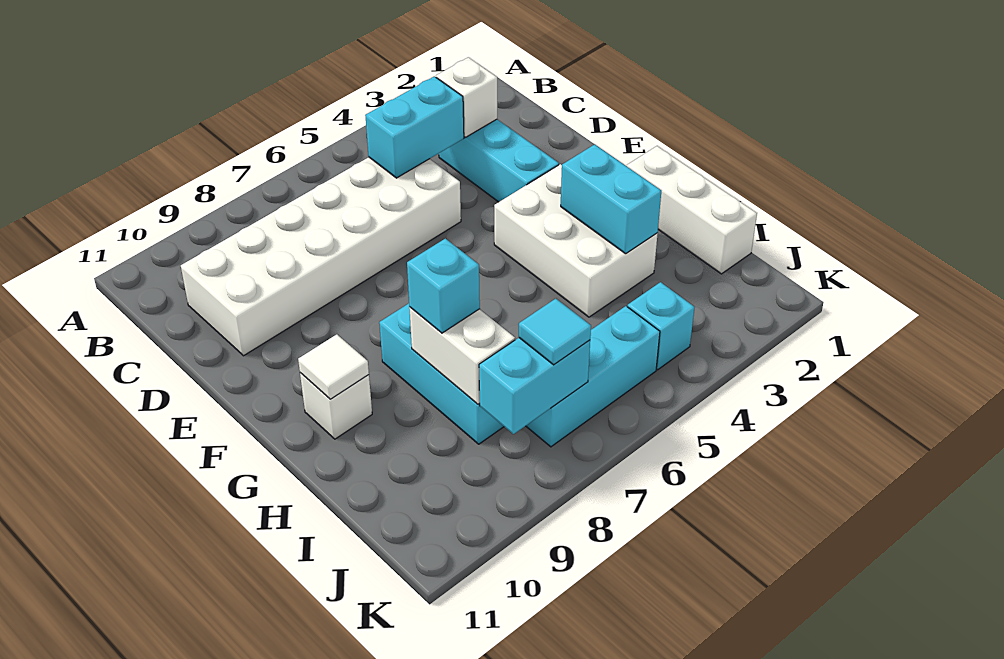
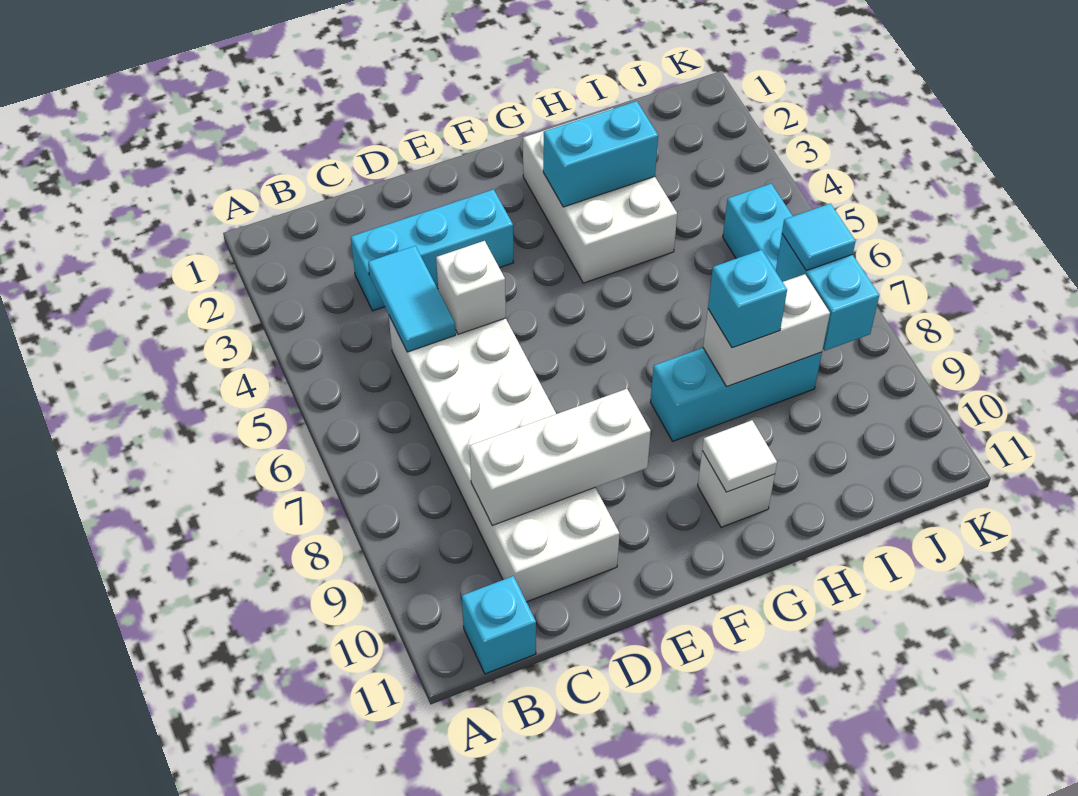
white 1x1 brick [436,57,497,137] -> white 1x1 brick moved to [436,241,506,334]
cyan 1x2 brick [365,76,464,178] -> cyan 1x2 tile [368,246,456,352]
white 2x3 brick [494,164,658,317] -> white 2x3 brick turned to [523,108,677,283]
white 1x3 brick [627,146,757,274] -> white 1x3 brick moved to [470,389,651,525]
cyan 1x1 brick [627,282,695,370] -> cyan 1x1 brick moved to [462,576,536,674]

